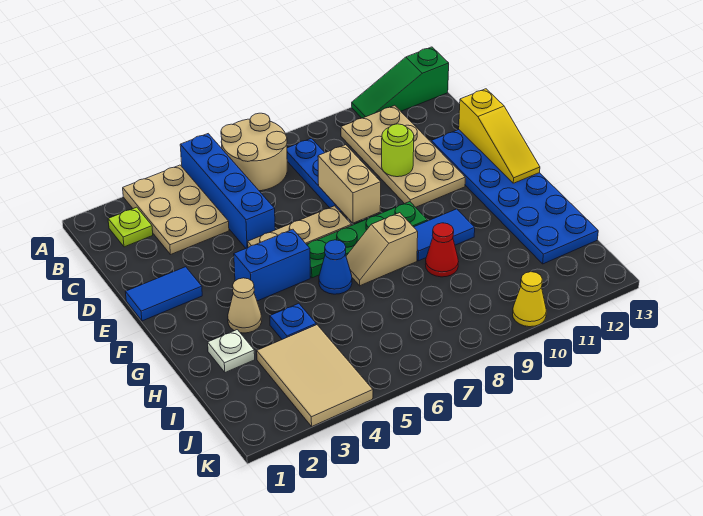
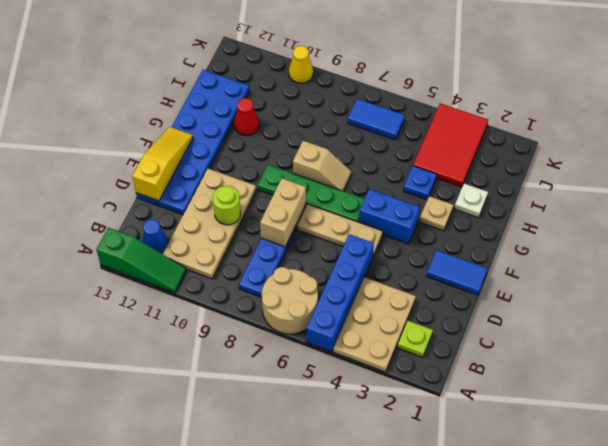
tan 1x1 cone [228,278,262,333] -> tan 1x1 plate [419,196,453,231]
blue 1x1 cone [319,240,352,294] -> blue 1x1 cone moved to [142,219,168,254]
blue 1x2 tile [414,209,475,261] -> blue 1x2 tile moved to [348,99,405,140]
red 1x1 cone [425,223,459,277] -> red 1x1 cone moved to [234,98,259,136]
tan 2x3 tile [257,325,373,426] -> red 2x3 tile [413,104,488,187]

